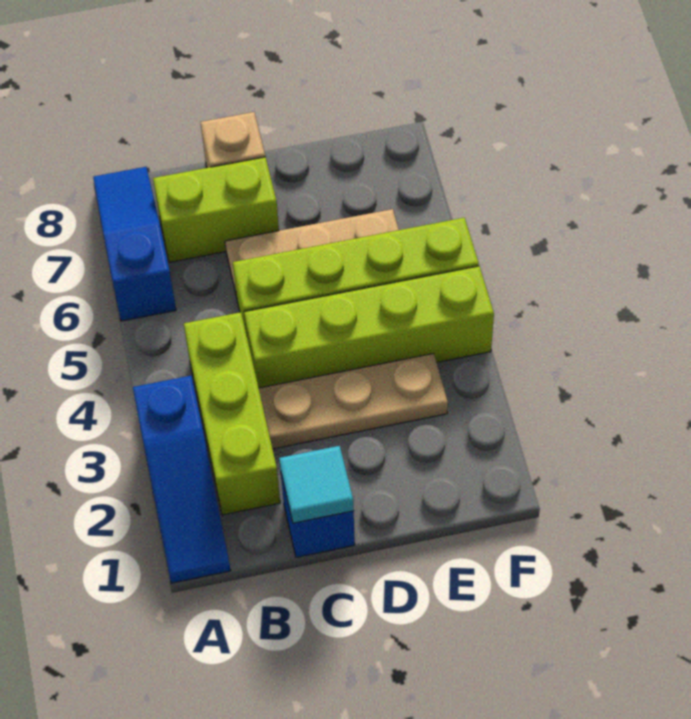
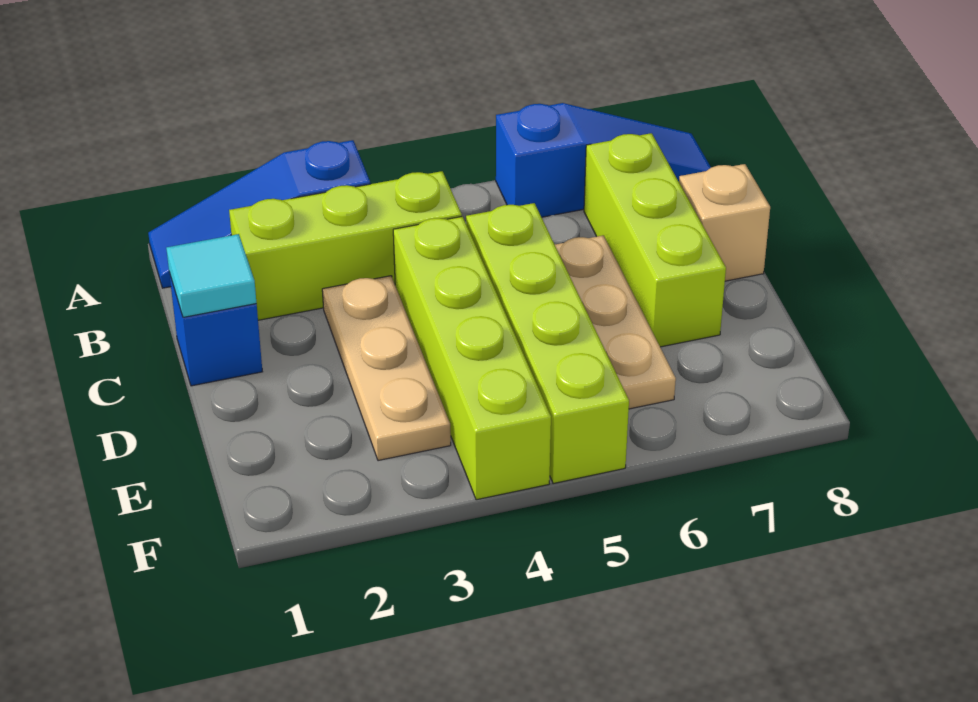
lime 1x2 brick [153,157,279,262] -> lime 1x3 brick [584,133,726,347]

